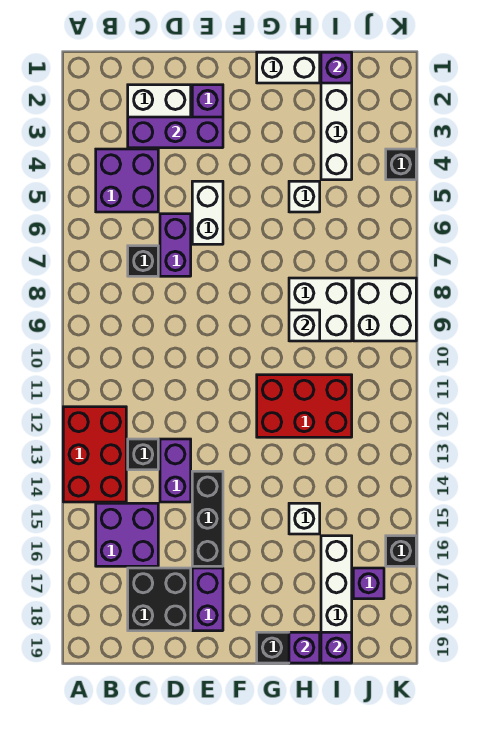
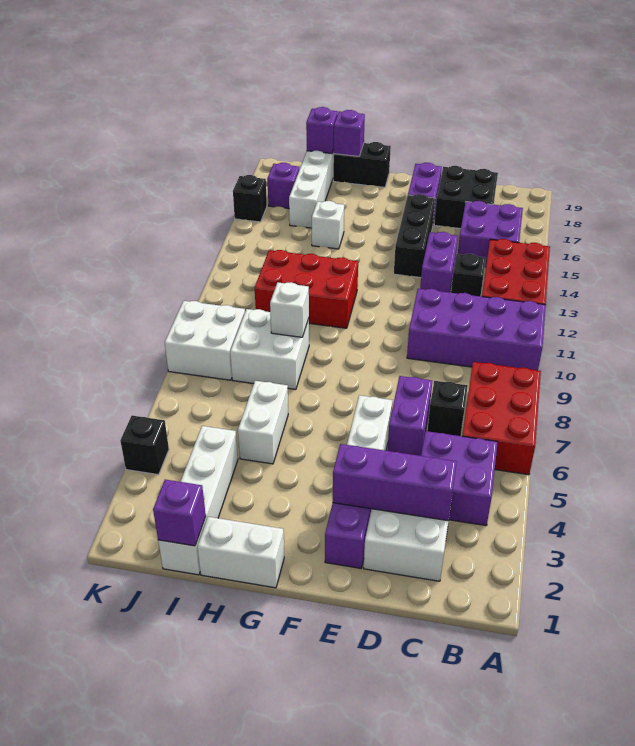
none -> red 2x3 brick [462,362,541,475]
none -> purple 2x4 brick [407,289,546,370]
white 1x1 brick [289,181,320,212] -> white 1x2 brick [238,381,288,464]

